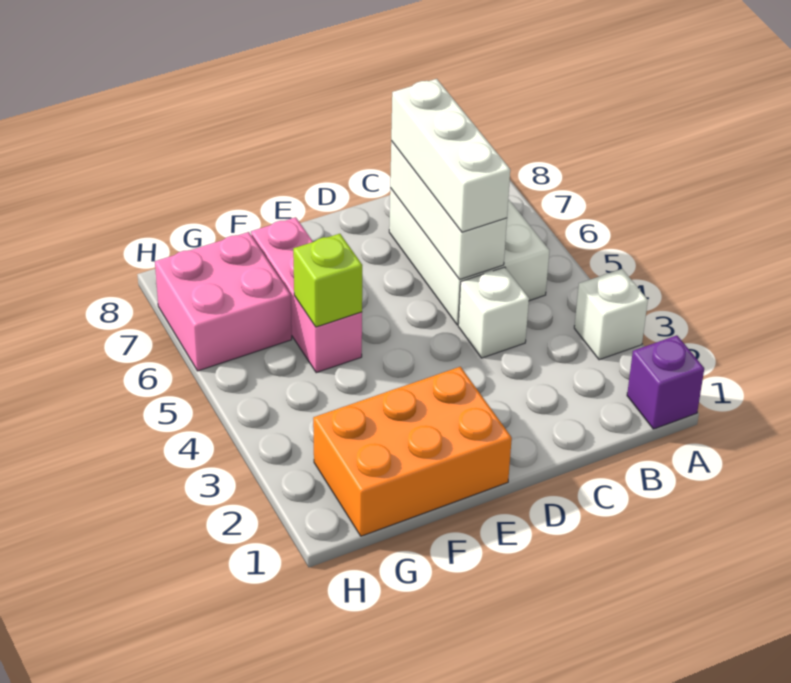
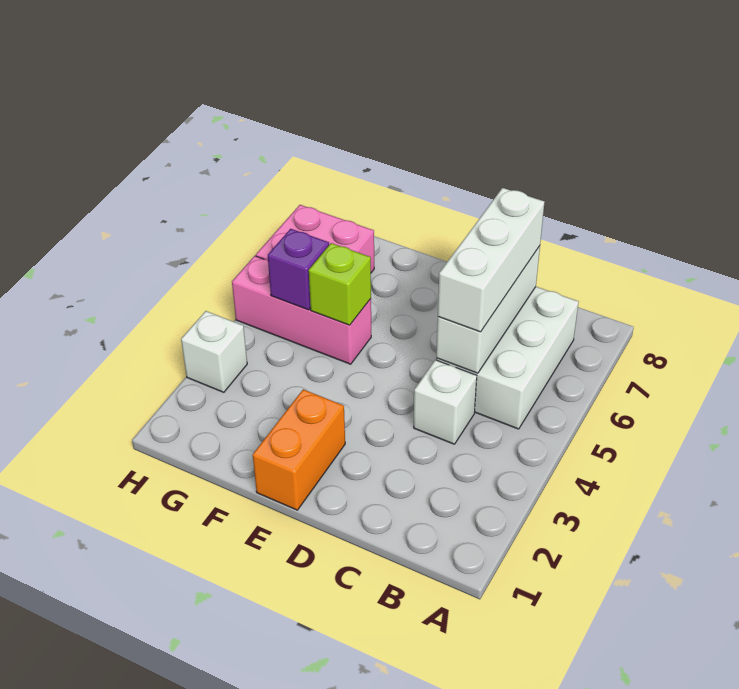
purple 1x1 brick [627,335,704,429] -> purple 1x1 brick moved to [268,229,329,310]
white 1x1 brick [574,269,648,360] -> white 1x1 brick moved to [181,311,247,392]
orange 2x3 brick [313,367,512,536] -> orange 1x2 brick [253,389,345,510]
pink 1x3 brick [251,217,362,373] -> pink 1x3 brick turned to [232,256,371,364]

